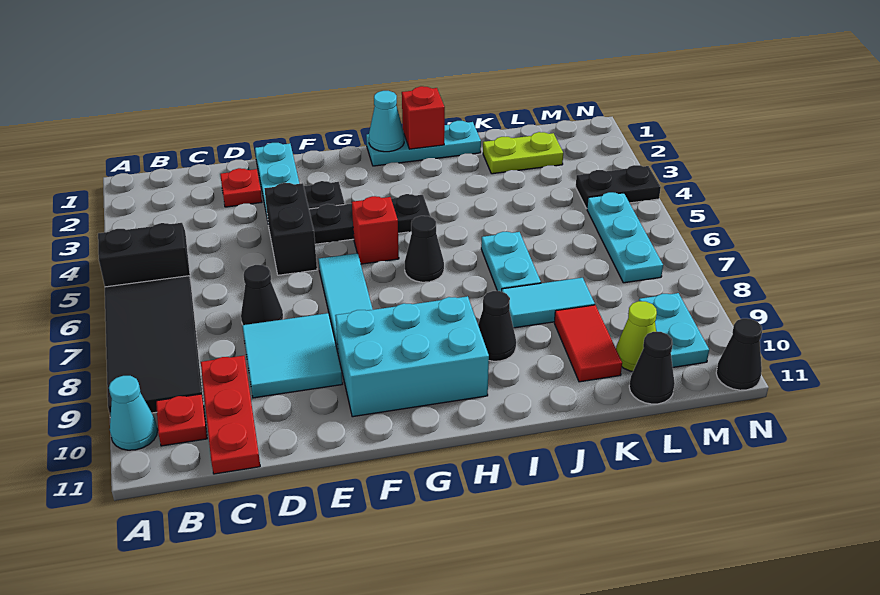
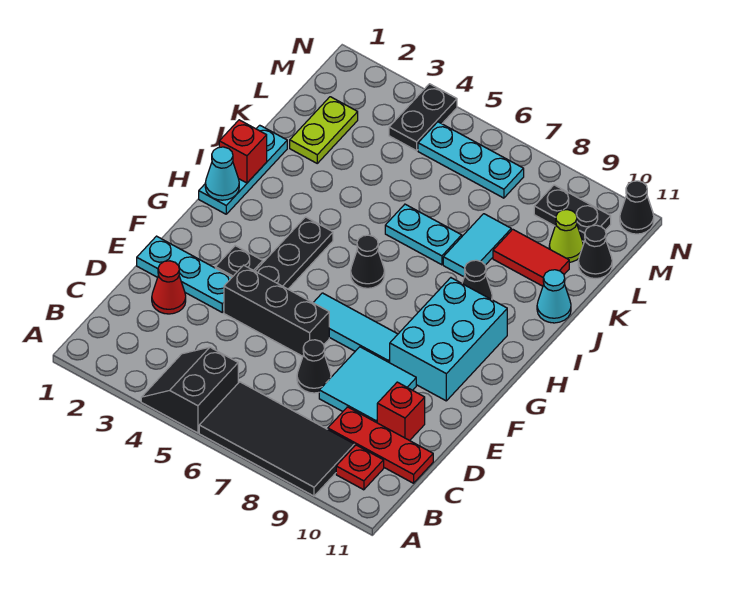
cyan 1x1 cone [109,376,158,450] -> cyan 1x1 cone moved to [537,270,571,323]
red 1x1 plate [220,168,262,207] -> red 1x1 cone [152,261,186,314]
black 1x2 brick [264,183,317,275] -> black 1x3 brick [224,265,329,356]
red 1x1 brick [352,196,399,264] -> red 1x1 brick moved to [377,382,425,441]
cyan 1x2 plate [639,293,709,367] -> black 1x2 plate [534,185,611,242]

